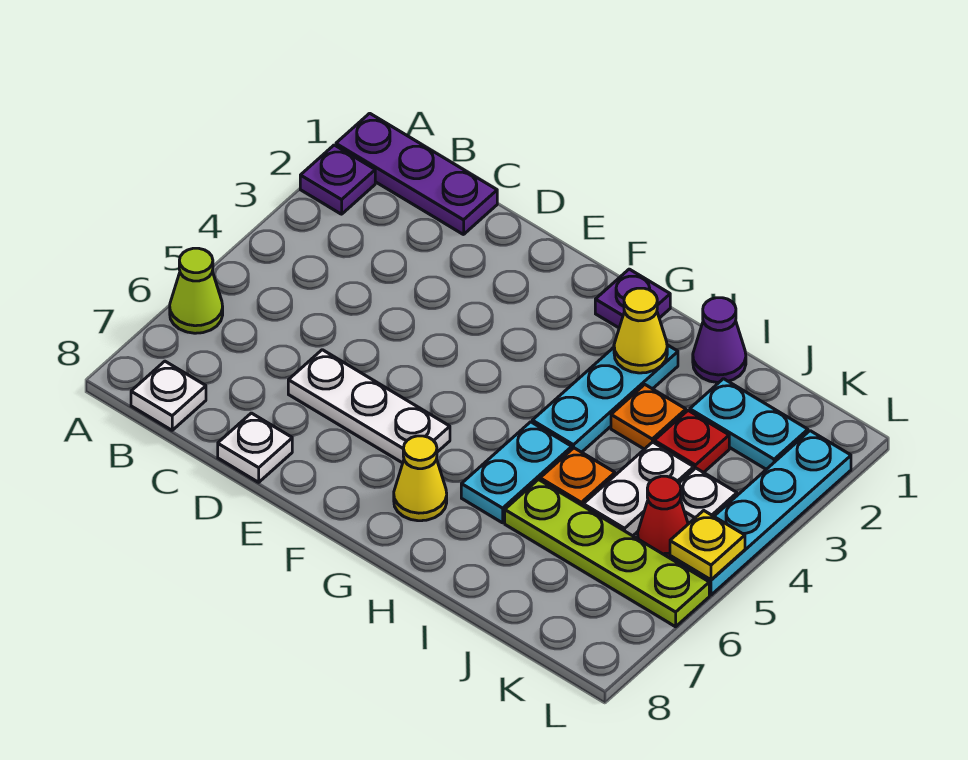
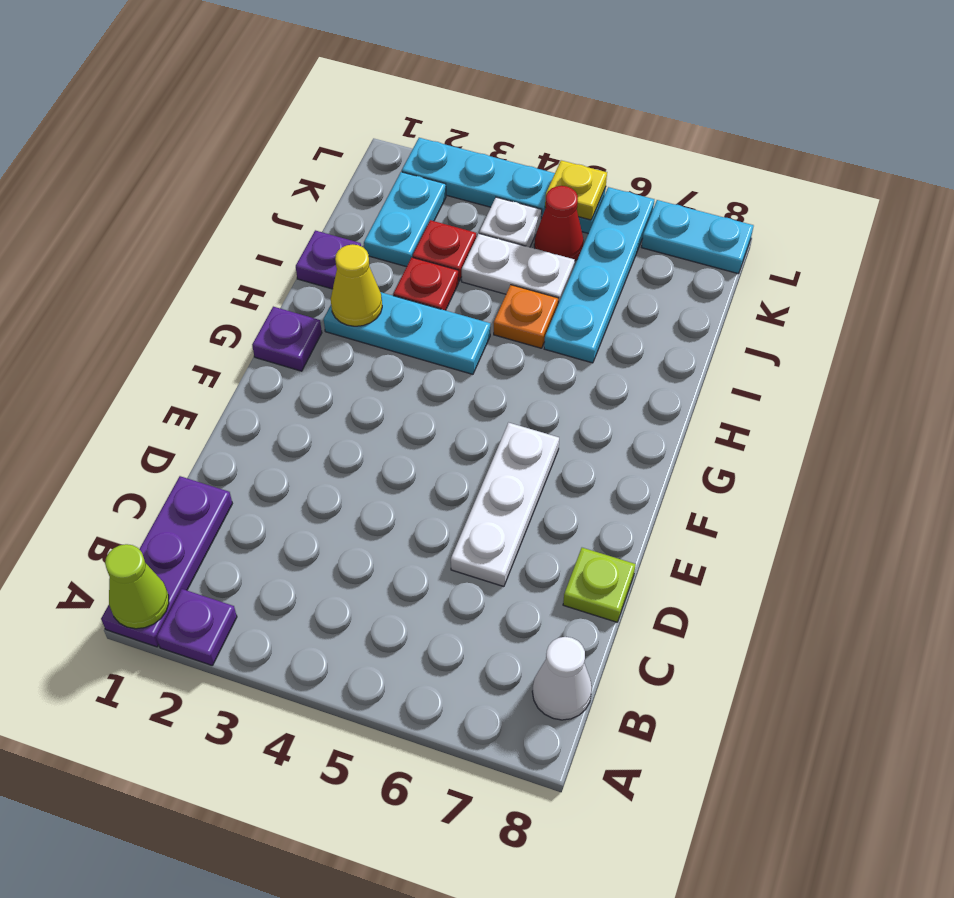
lime 1x1 cone [170,248,223,333] -> lime 1x1 cone moved to [105,544,169,629]
white 1x1 plate [131,361,206,430] -> white 1x1 cone [532,637,592,720]
white 1x1 plate [218,413,292,482] -> lime 1x1 plate [563,548,636,622]
yellow 1x1 cone [394,436,447,521] -> none
cyan 1x2 plate [461,422,572,523] -> cyan 1x2 plate moved to [642,200,754,274]
purple 1x1 cone [693,298,746,383] -> purple 1x1 plate [296,230,361,289]
orange 1x1 plate [611,385,686,449] -> red 1x1 plate [393,257,459,310]
lime 1x4 plate [505,480,709,627] -> cyan 1x4 plate [544,187,654,363]

